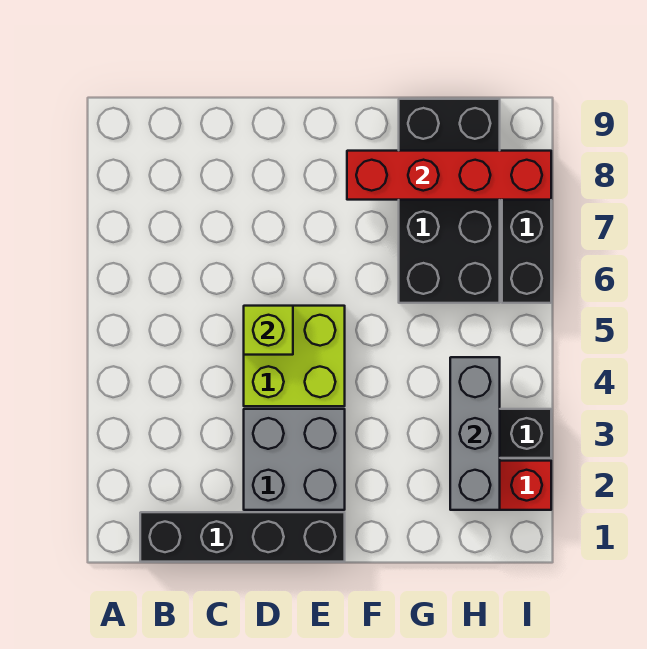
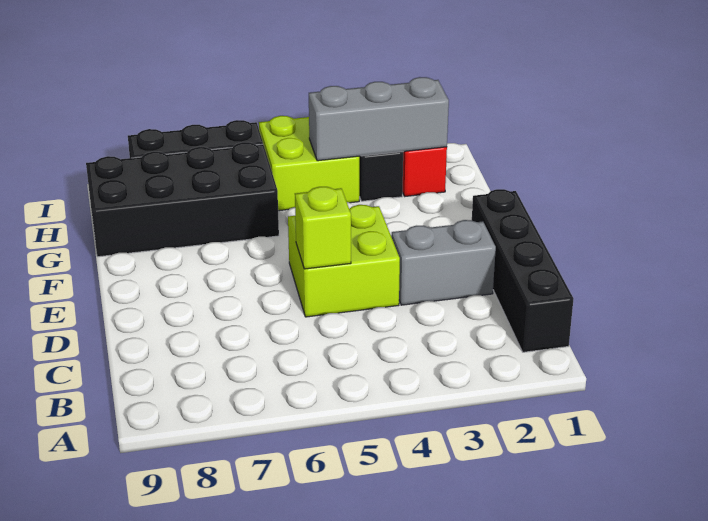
grey 2x2 brick [244,409,345,510] -> grey 1x2 brick [392,220,496,305]
red 1x4 brick [347,151,551,200] -> none
none -> lime 2x2 brick [259,116,359,211]

